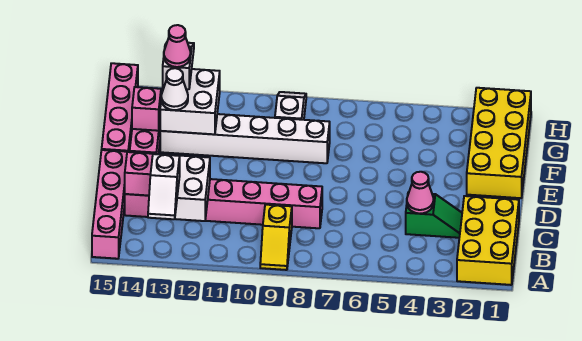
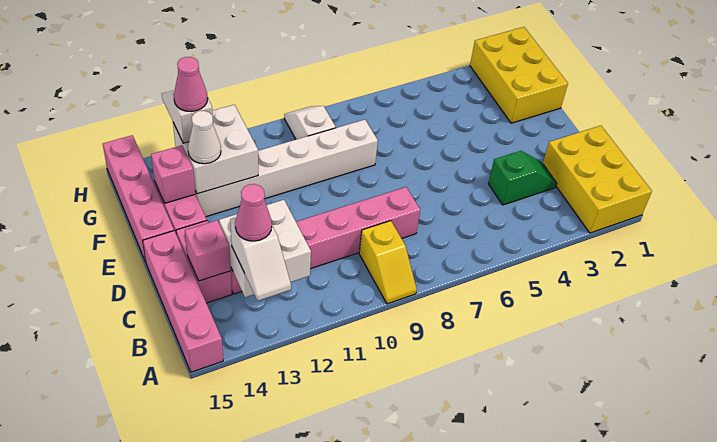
pink 1x1 cone [407,172,434,214] -> pink 1x1 cone moved to [235,184,272,241]
yellow 2x4 brick [467,88,531,198] -> yellow 2x3 brick [470,27,568,123]

